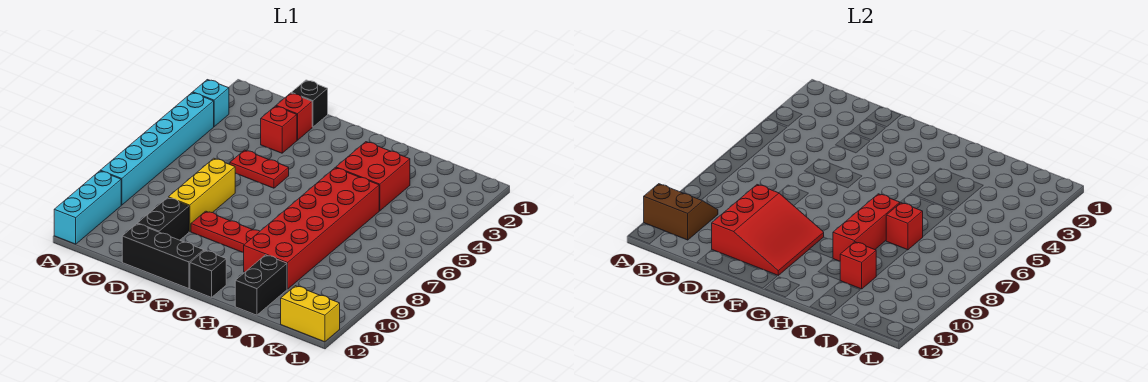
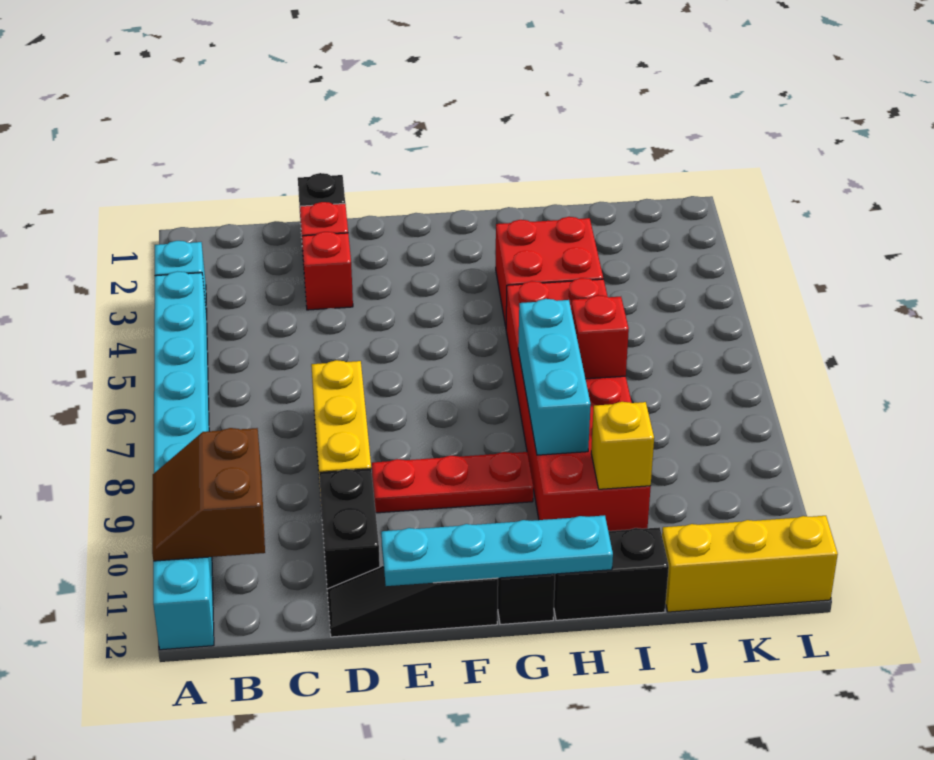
brown 2x2 slope [644,184,718,240] -> brown 2x2 slope turned to [152,428,265,561]
red 1x2 plate [230,150,289,188] -> none
red 3x3 slope [712,185,824,275] -> none
black 1x3 brick [122,224,204,289] -> black 1x3 slope [327,566,498,637]
none -> cyan 1x4 plate [381,515,613,586]
red 1x3 brick [833,194,900,261] -> cyan 1x3 brick [518,299,591,455]
red 1x1 brick [840,242,876,289] -> yellow 1x1 brick [591,402,654,489]
black 1x2 brick [235,255,287,315] -> black 1x2 brick turned to [554,527,669,620]
yellow 1x2 brick [281,286,340,342] -> yellow 1x3 brick [662,516,838,612]

